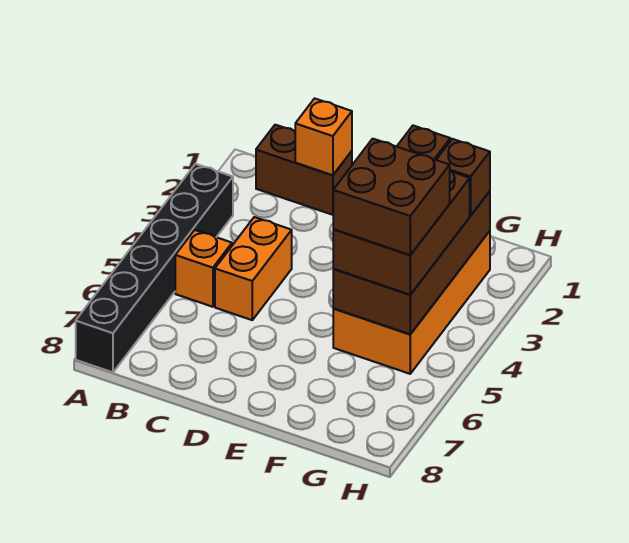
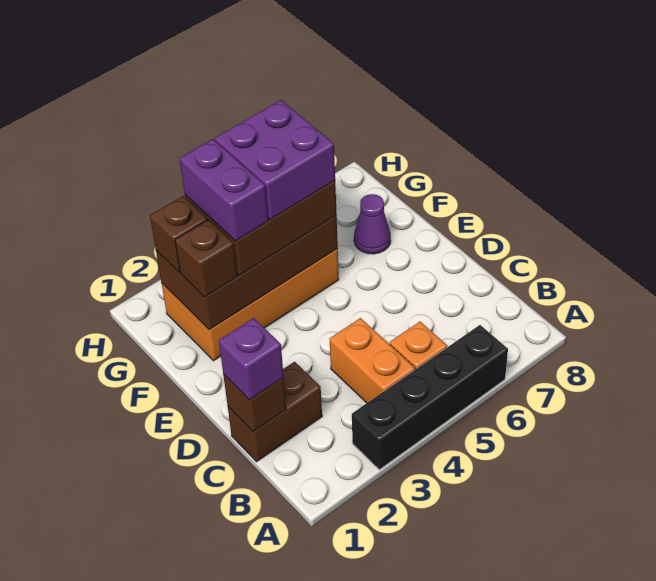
black 1x6 brick [76,164,233,372] -> black 1x4 brick [352,325,508,470]
brown 1x2 brick [256,125,352,215] -> brown 1x2 brick turned to [228,362,322,462]
orange 1x1 brick [295,98,352,175] -> brown 1x1 brick [223,374,286,432]
none -> purple 1x1 brick [219,318,284,400]
orange 1x2 brick [215,217,292,320] -> orange 1x2 brick turned to [330,318,415,403]
none -> purple 1x2 brick [180,139,268,241]
brown 2x2 brick [333,139,450,255] -> purple 2x2 brick [215,100,335,220]
none -> purple 1x1 cone [354,194,391,254]

